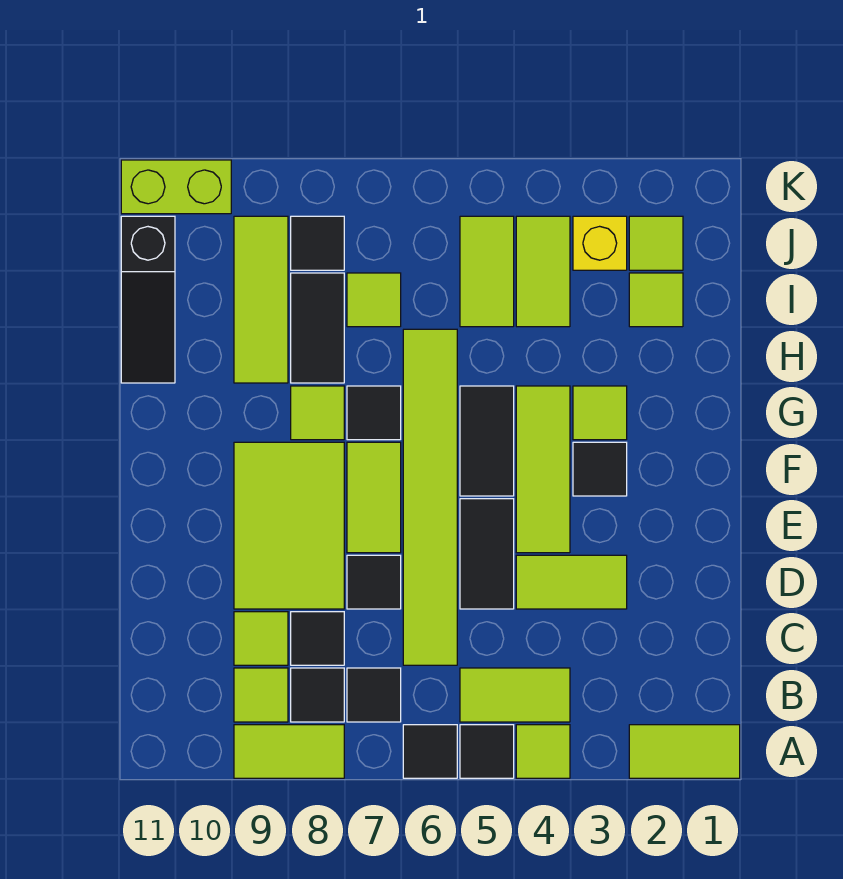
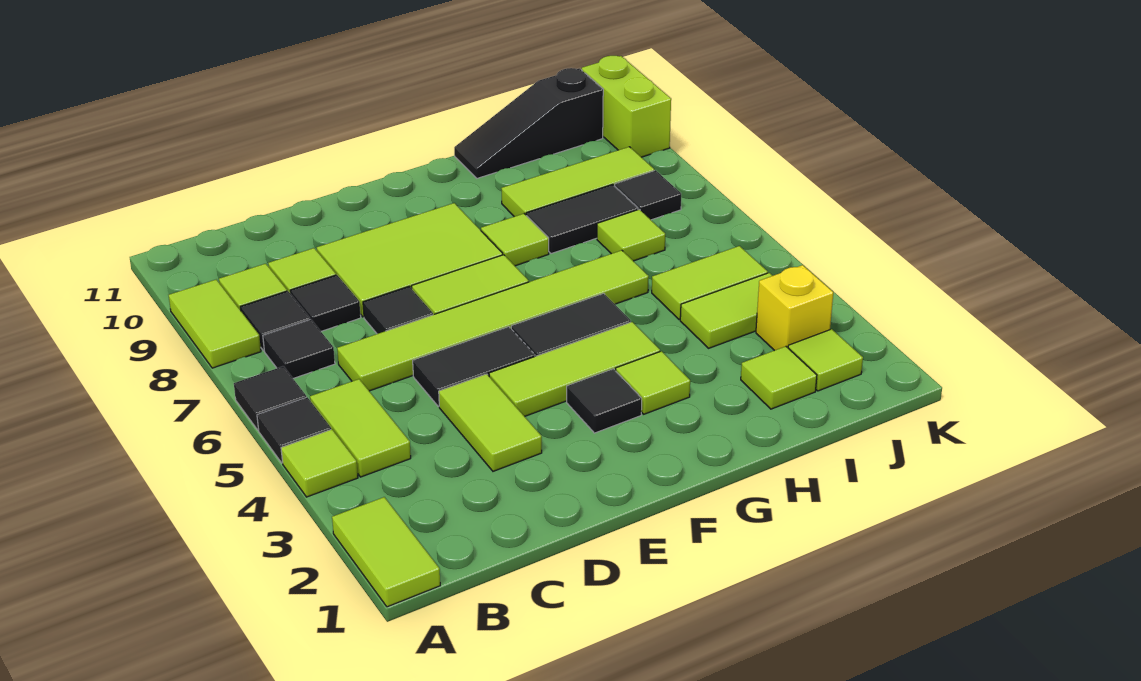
black 1x1 tile [347,386,401,440] -> none

